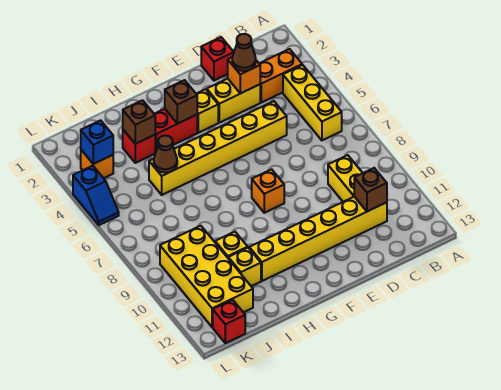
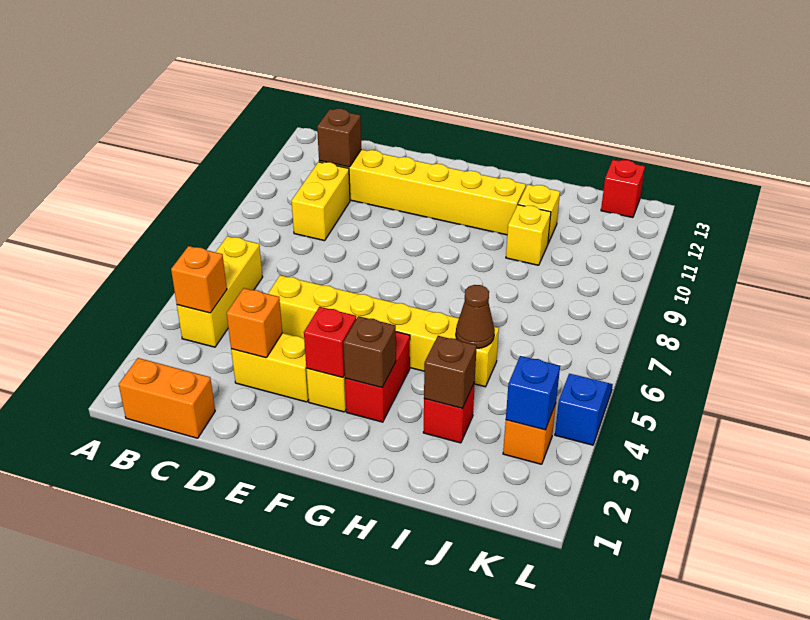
orange 1x2 brick [259,49,302,102] -> orange 1x2 brick moved to [119,358,215,438]
red 1x1 brick [201,37,234,81] -> red 1x1 brick moved to [304,307,356,378]
brown 1x1 cone [232,34,256,71] -> none
orange 1x1 brick [252,169,284,213] -> orange 1x1 brick moved to [171,246,227,313]
red 1x2 brick [155,109,197,152] -> red 1x2 brick turned to [345,332,410,422]
yellow 2x4 brick [160,226,253,327] -> none

